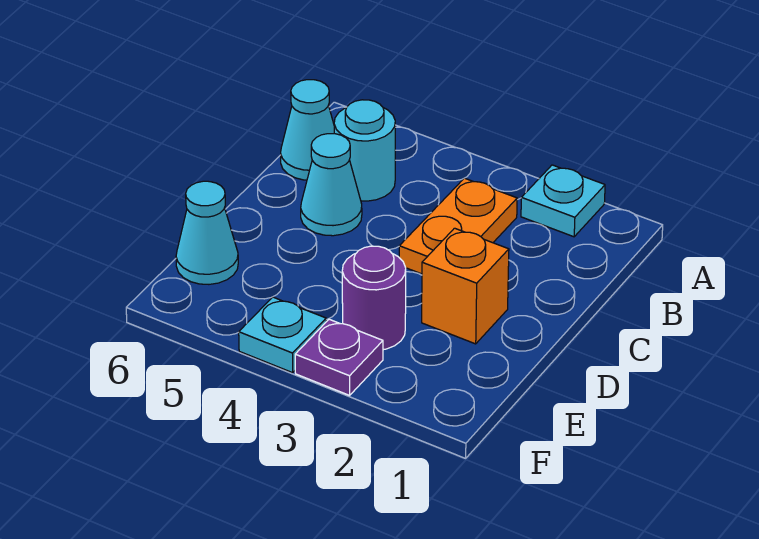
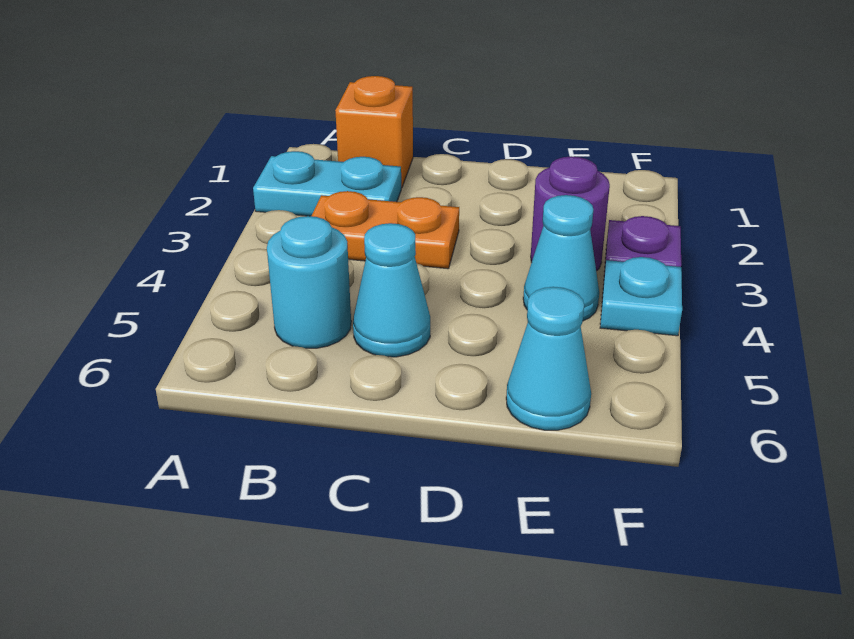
cyan 1x1 plate [521,165,605,237] -> cyan 1x2 plate [253,151,401,216]
cyan 1x1 cone [281,80,334,180] -> cyan 1x1 cone moved to [523,195,599,321]
orange 1x1 brick [422,228,509,344] -> orange 1x1 brick moved to [335,76,413,188]

